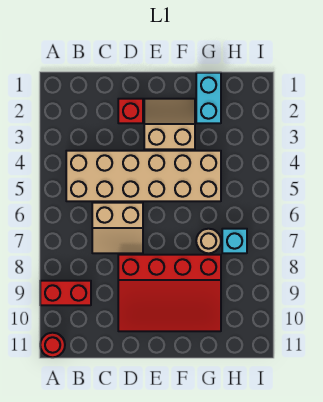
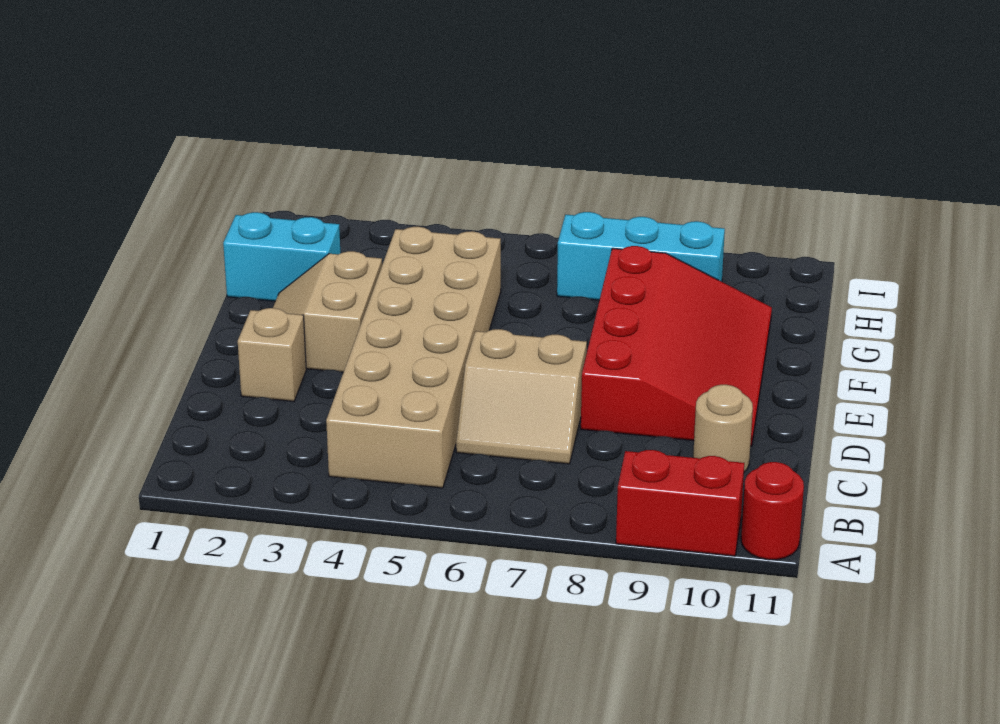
red 1x2 brick [40,281,91,305] -> red 1x2 brick turned to [616,450,744,556]
tan 2x2 slope [92,203,143,253] -> tan 2x2 slope turned to [456,329,587,464]
red 1x1 brick [118,99,143,123] -> tan 1x1 brick [238,308,306,401]
tan 1x1 round brick [196,229,221,253] -> tan 1x1 round brick moved to [693,385,753,472]
cyan 1x1 brick [222,229,247,253] -> cyan 1x3 brick [557,212,725,300]

